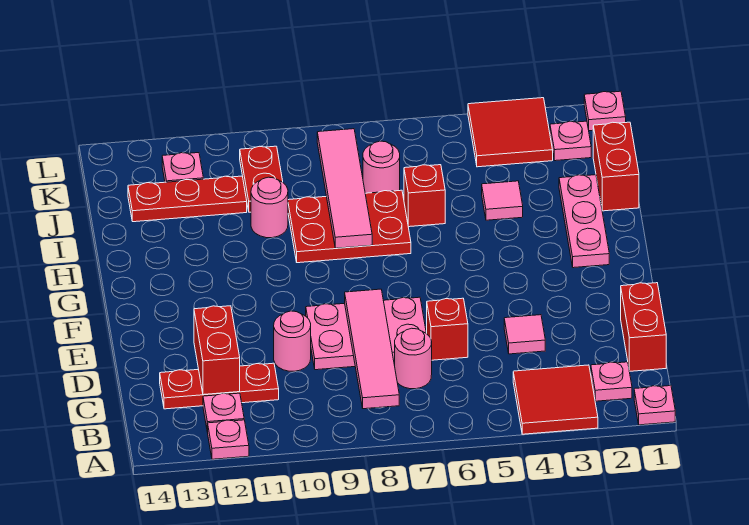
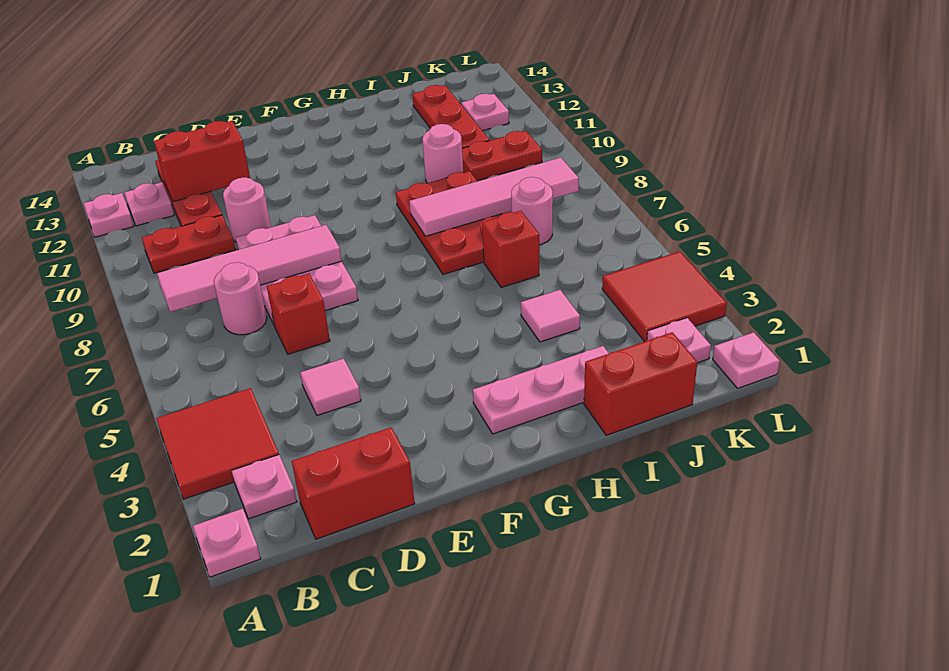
none -> red 1x2 plate [142,215,236,273]

